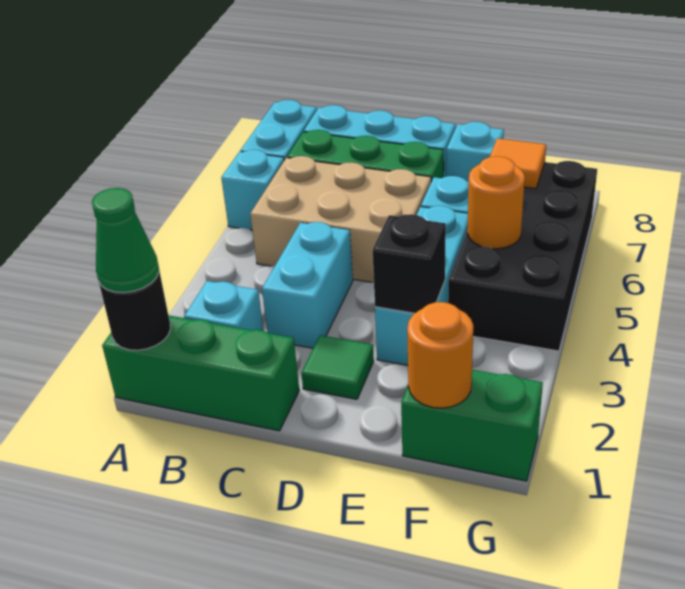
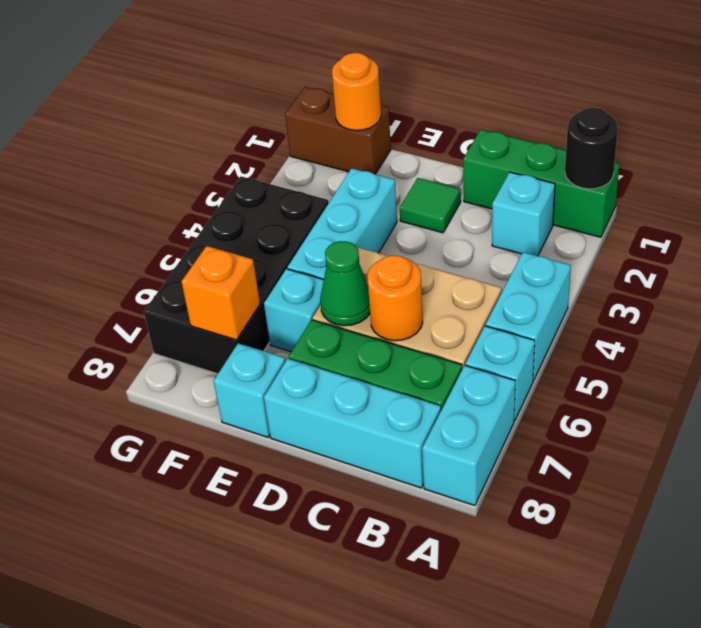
green 1x1 cone [92,188,159,293] -> green 1x1 cone moved to [320,241,370,326]
cyan 1x2 brick [262,222,353,348] -> cyan 1x2 brick moved to [486,252,571,381]
black 1x1 brick [373,214,446,313] -> none
green 1x2 brick [401,370,543,481] -> brown 1x2 brick [285,87,391,174]
orange 1x1 round brick [467,156,525,249] -> orange 1x1 round brick moved to [367,255,423,341]
orange 1x1 tile [490,138,546,189] -> orange 1x1 brick [181,246,260,340]

